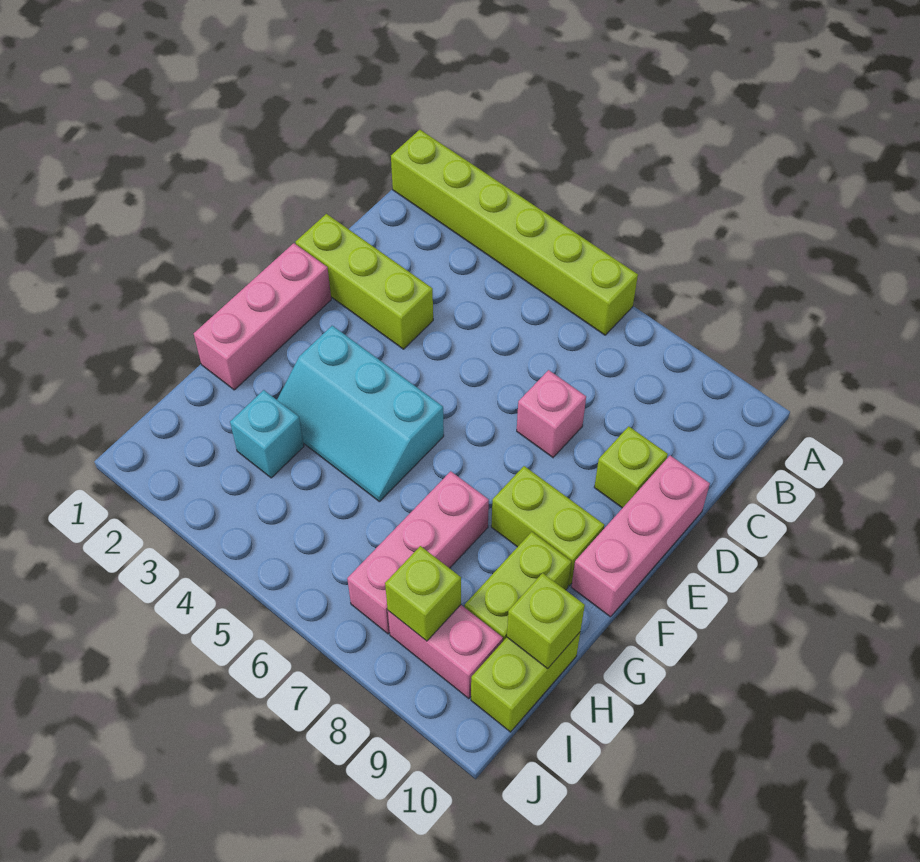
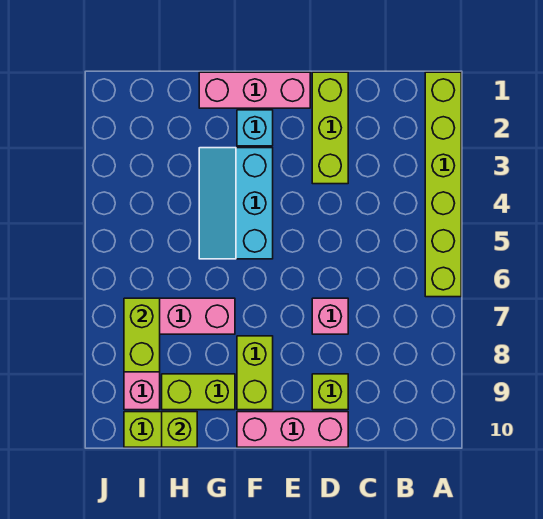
cyan 1x1 brick [230,390,304,478] -> cyan 1x1 brick moved to [237,110,273,146]
lime 1x1 brick [385,546,461,641] -> lime 1x2 brick [124,298,160,372]

